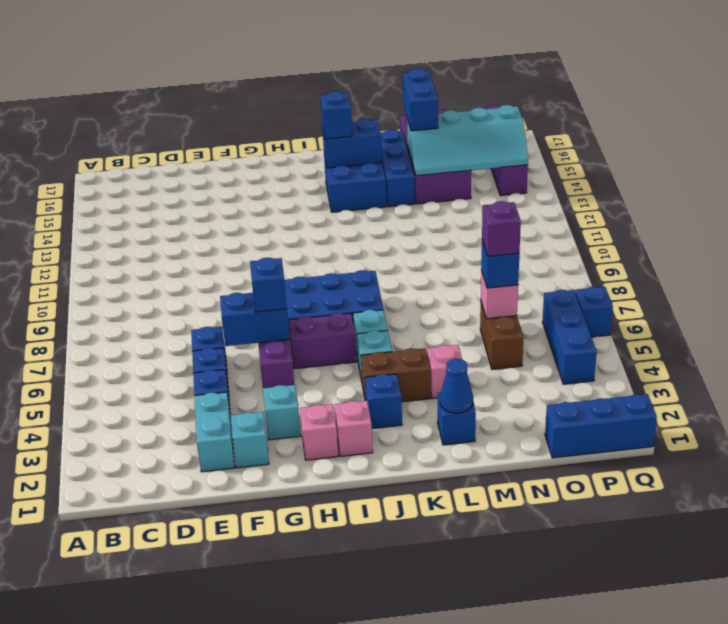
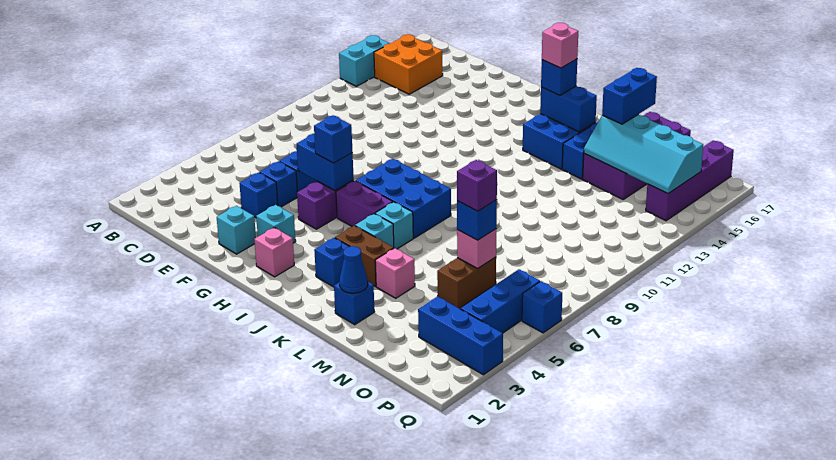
none -> orange 2x2 brick [374,34,443,94]
cyan 1x2 brick [195,392,234,472] -> cyan 1x2 brick moved to [339,35,390,86]
pink 1x1 brick [335,401,373,456] -> pink 1x1 brick moved to [542,23,578,68]
blue 1x3 brick [545,394,657,458] -> blue 1x3 brick moved to [418,296,503,375]

